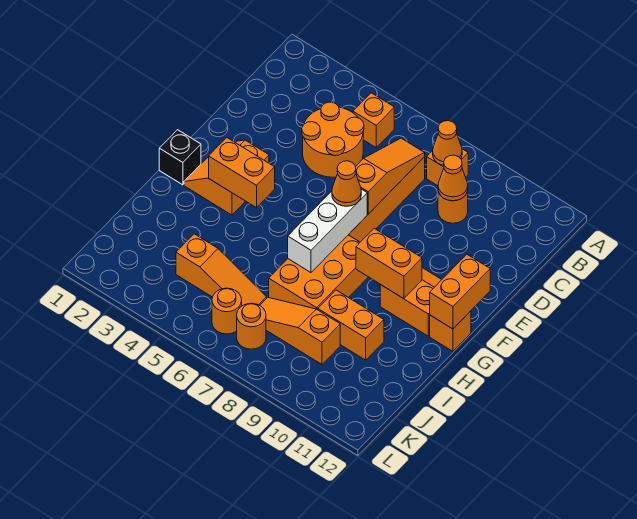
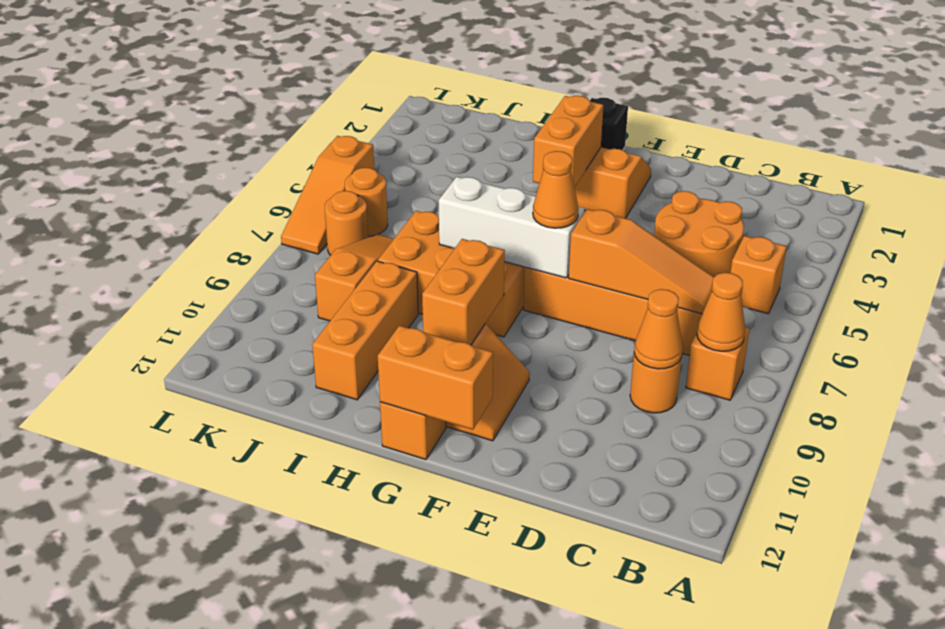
orange 1x2 brick [318,290,384,360] -> orange 1x3 brick [312,261,418,400]
orange 1x3 slope [176,234,267,306] -> orange 1x3 slope moved to [281,136,374,254]

